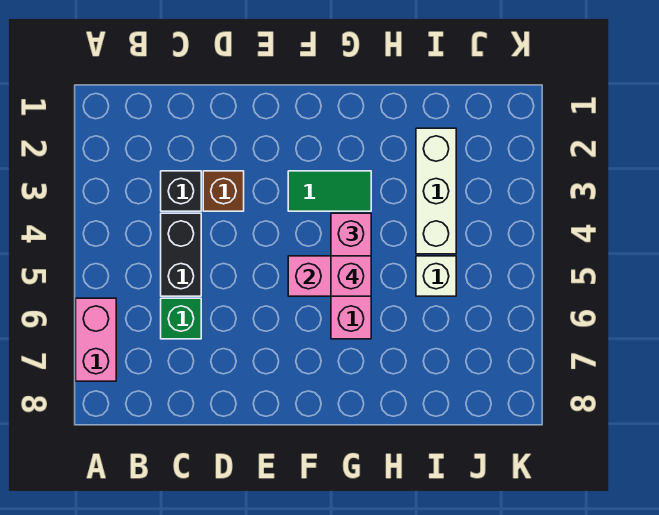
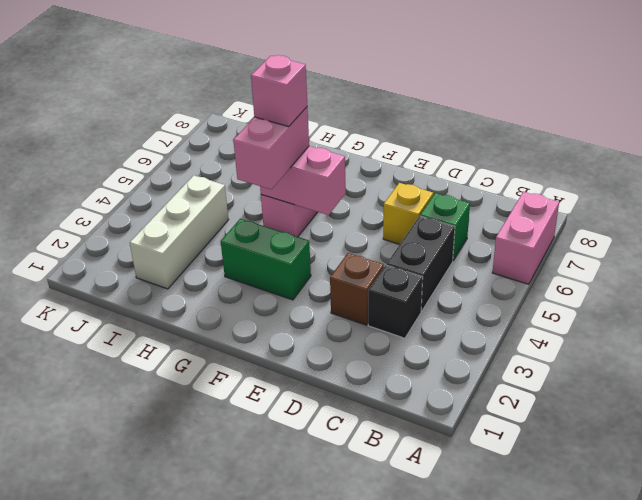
none -> yellow 1x1 brick [383,183,433,244]
green 1x2 tile [288,171,371,211] -> green 1x2 brick [221,219,311,300]
white 1x1 brick [416,256,456,296] -> none

